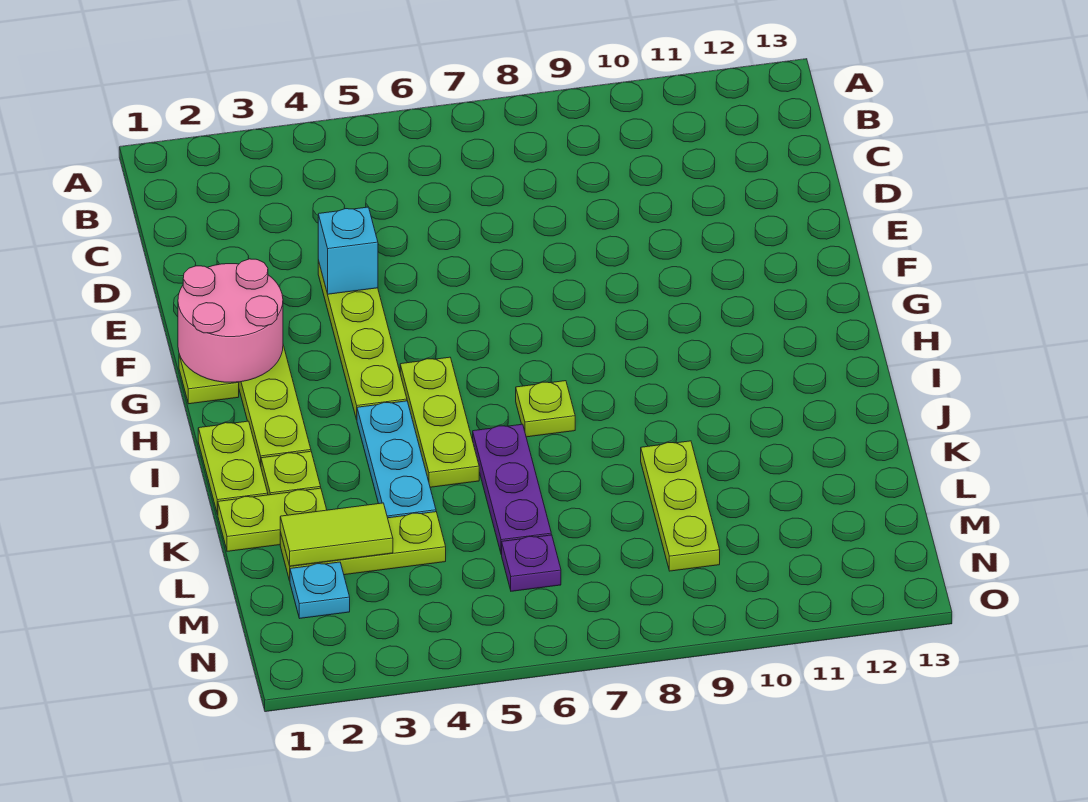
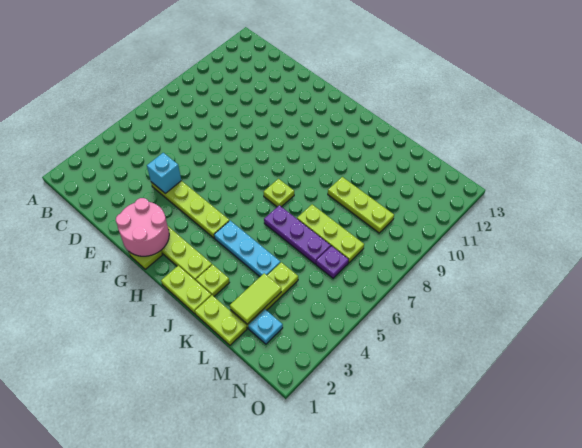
lime 1x3 plate [400,357,479,487] -> lime 1x3 plate moved to [297,205,364,263]
lime 1x2 plate [218,488,327,551] -> lime 1x2 plate turned to [195,295,247,345]

